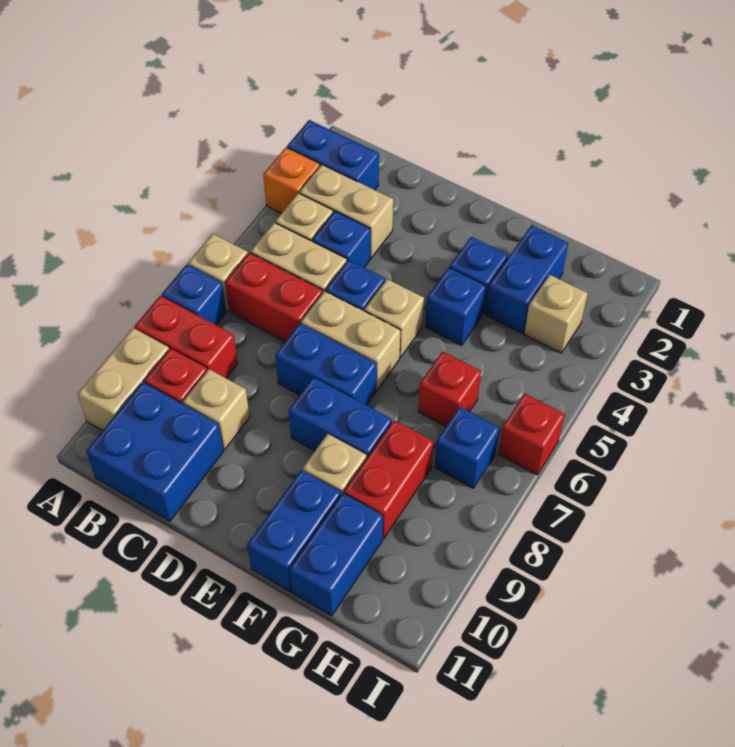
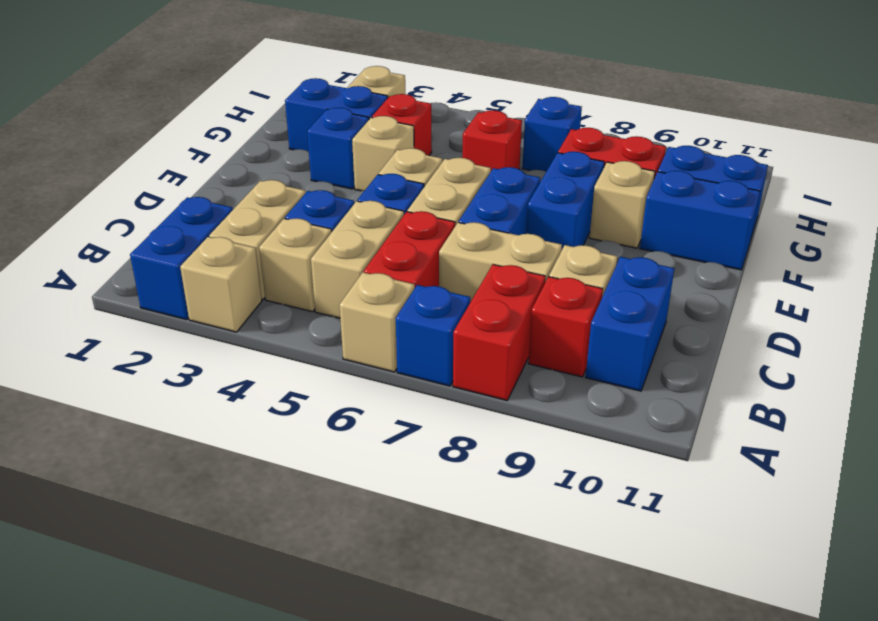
orange 1x1 brick [263,147,320,213] -> tan 1x1 brick [180,237,262,332]
tan 1x2 brick [78,328,169,431] -> tan 1x2 brick moved to [439,222,562,302]
blue 2x2 brick [86,382,223,521] -> blue 1x2 brick [585,257,674,391]
blue 1x1 brick [425,267,486,345] -> tan 1x1 brick [352,116,414,191]
red 1x1 brick [498,394,565,475] -> red 1x1 brick moved to [372,94,432,156]

